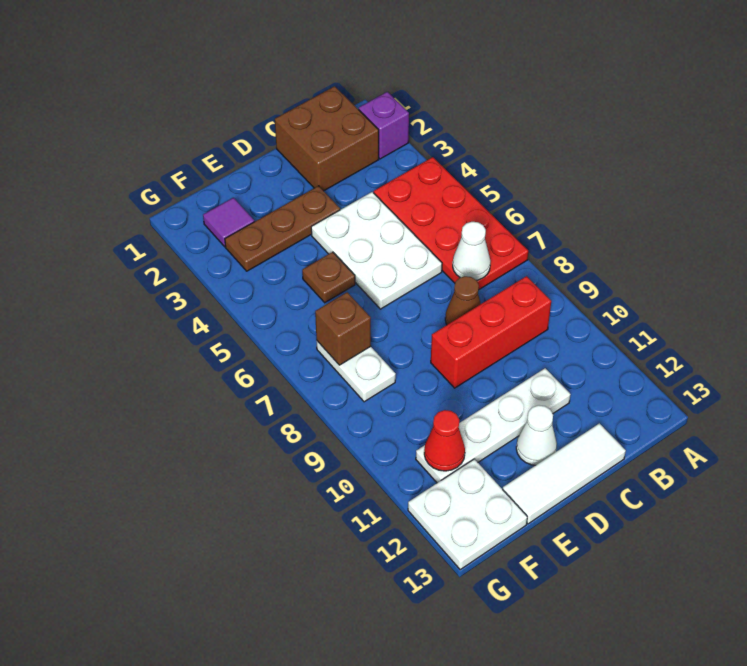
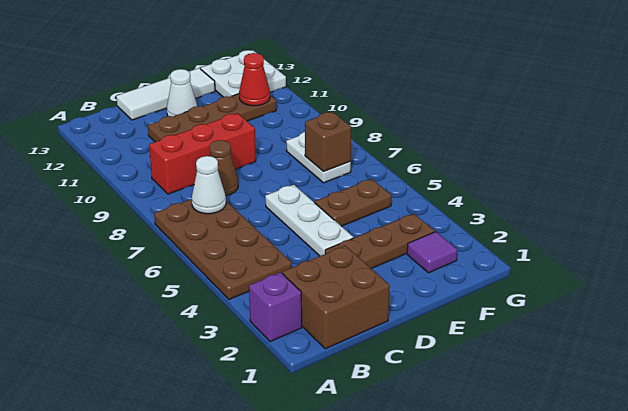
red 2x4 plate [374,157,528,290] -> brown 2x4 plate [154,199,292,299]
white 2x3 plate [311,192,442,309] -> white 1x3 plate [265,185,353,256]
white 1x4 plate [416,368,571,483] -> brown 1x4 plate [148,94,276,142]
brown 1x1 plate [302,252,355,303] -> brown 1x2 plate [315,179,391,226]

